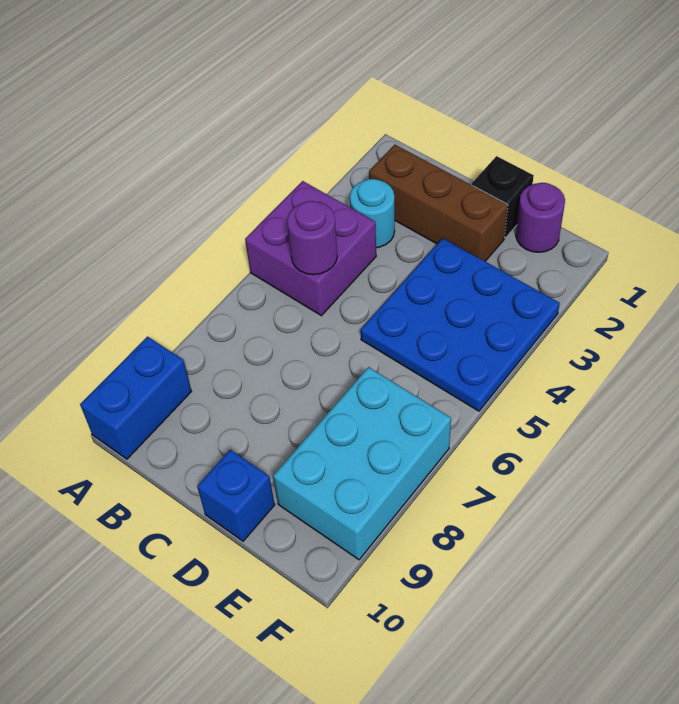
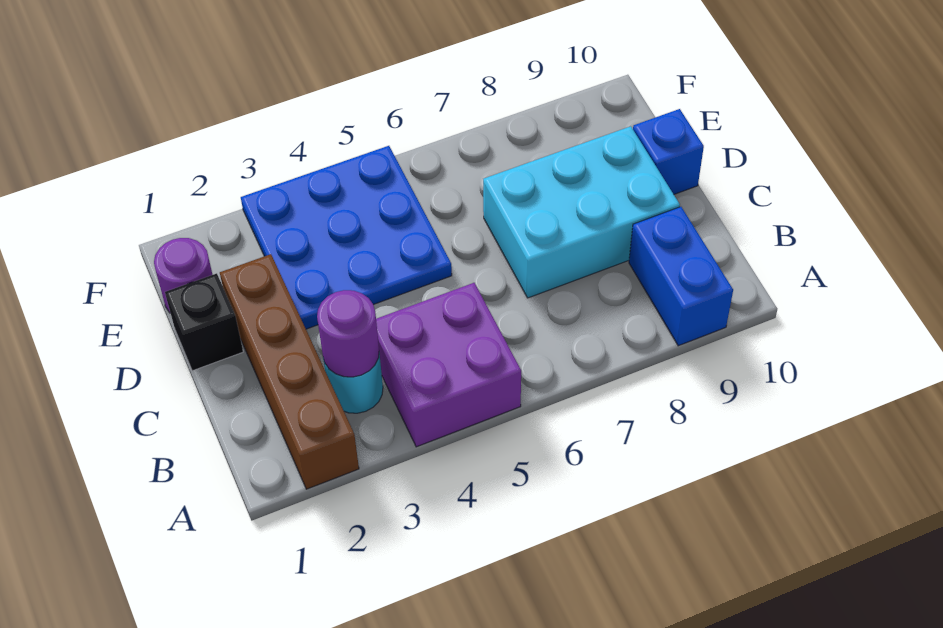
blue 1x2 brick [80,337,192,459] -> blue 1x2 brick turned to [629,207,733,346]
brown 1x3 brick [369,145,508,261] -> brown 1x4 brick [220,254,359,489]
purple 1x1 round brick [287,201,337,275] -> purple 1x1 round brick moved to [317,290,379,377]
cyan 2x3 brick [273,367,451,560] -> cyan 2x3 brick moved to [483,126,680,298]

